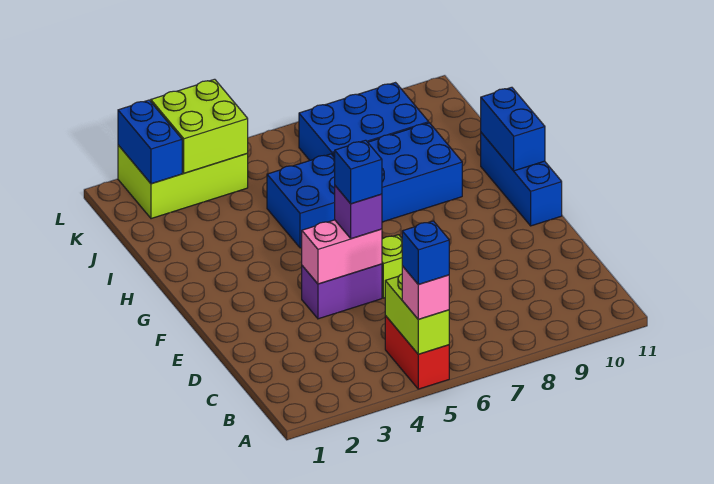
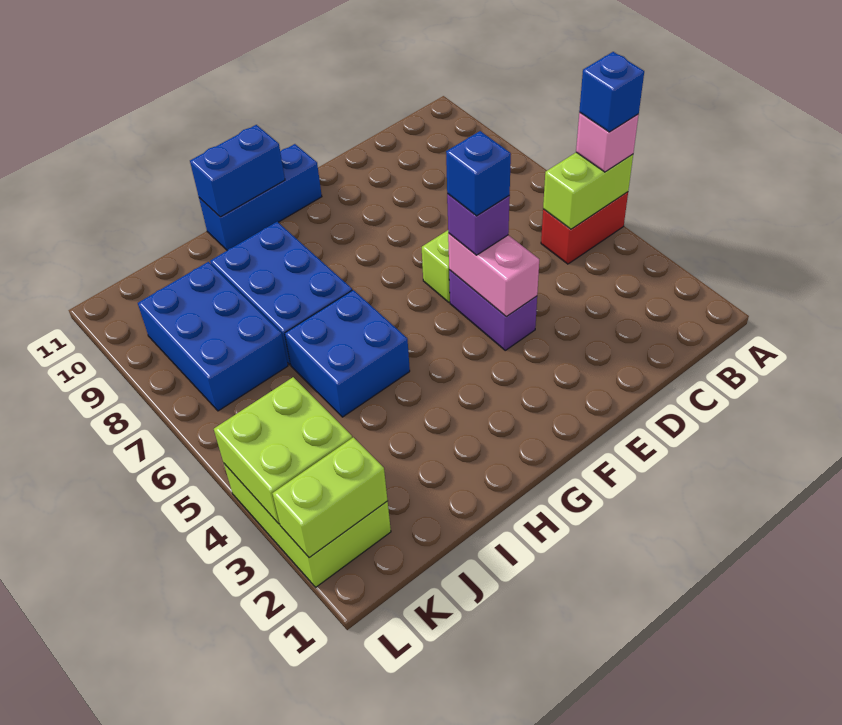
blue 1x2 brick [118,100,182,184] -> lime 1x2 brick [272,437,388,558]

